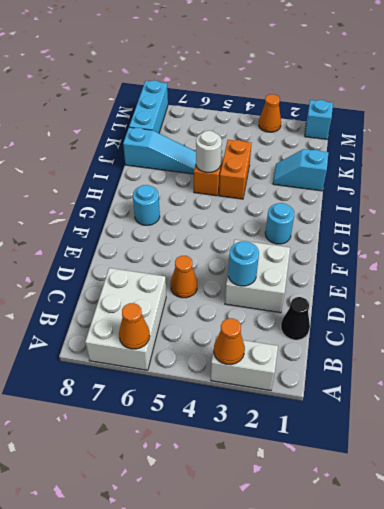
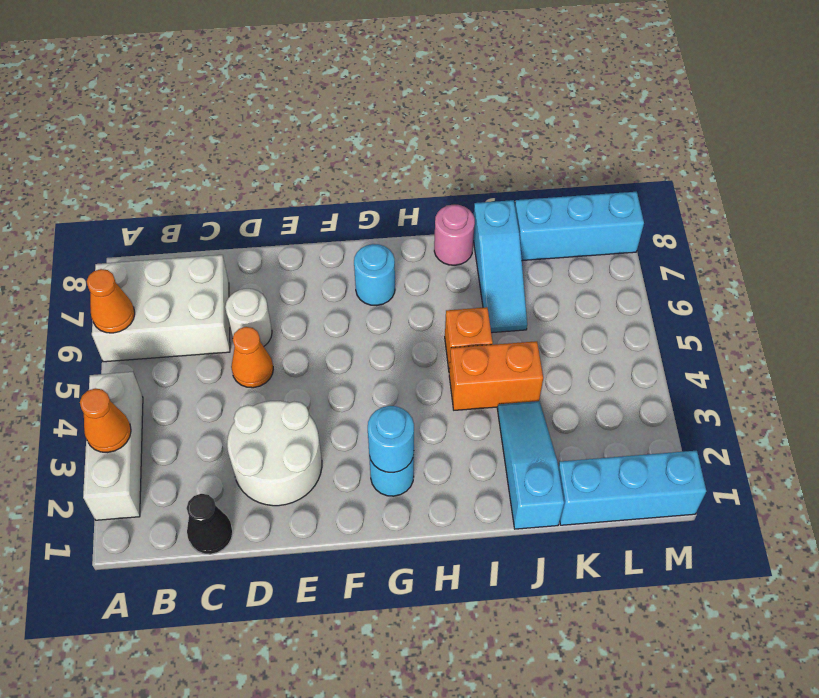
white 1x2 brick [211,336,278,391] -> white 1x3 brick [83,372,143,520]
white 2x2 brick [225,240,290,313] -> white 2x2 round brick [227,401,322,506]
cyan 1x1 round brick [228,241,259,286] -> cyan 1x1 round brick moved to [368,406,414,473]
white 1x1 round brick [196,131,222,172] -> white 1x1 round brick moved to [225,289,272,347]
none -> pink 1x1 round brick [434,205,475,265]
cyan 1x2 slope [273,149,328,191] -> cyan 1x3 slope [497,401,564,529]
cyan 1x1 brick [305,100,333,139] -> cyan 1x3 brick [558,451,706,525]
orange 1x1 cone [259,94,281,132] -> none

